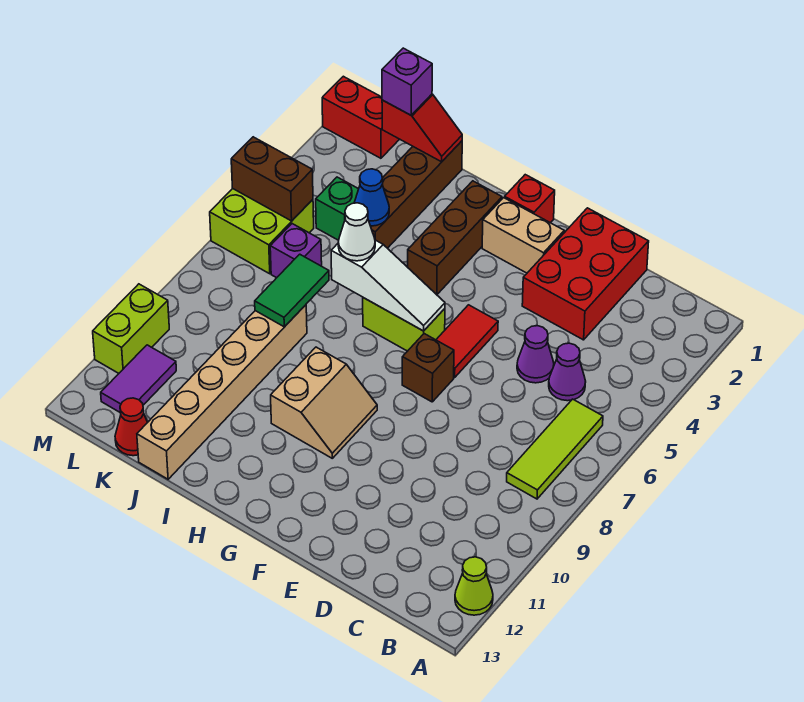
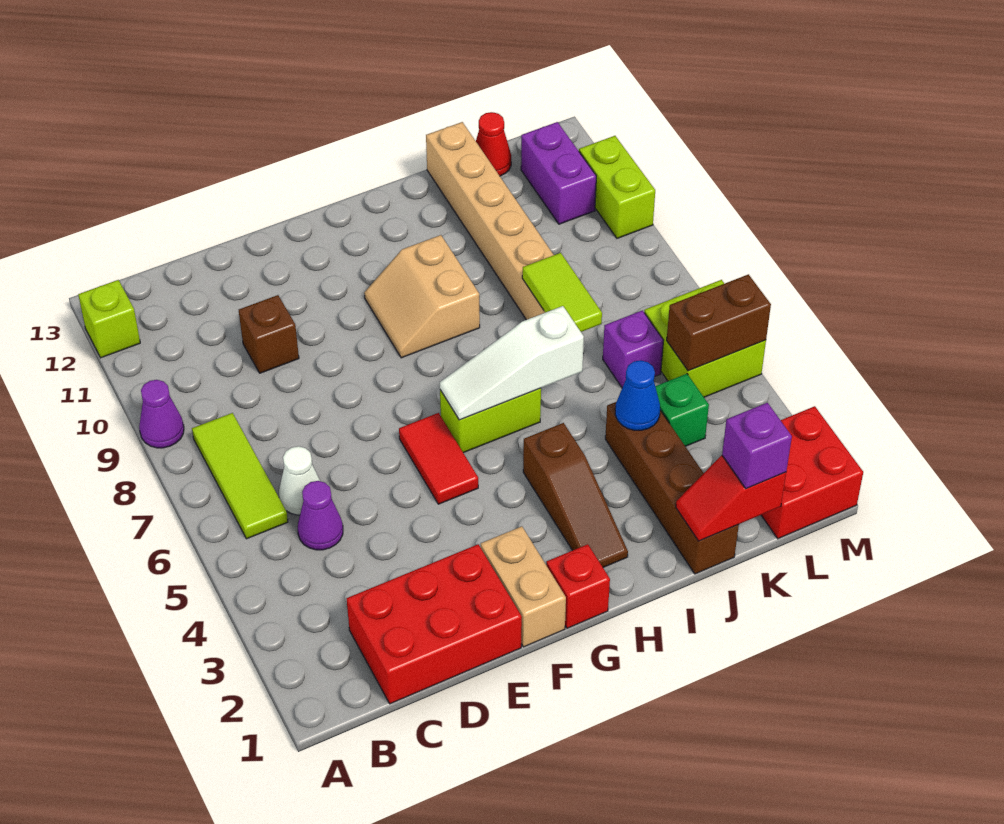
lime 1x1 cone [455,557,493,615] -> lime 1x1 brick [78,280,140,358]
red 2x3 brick [522,208,649,340] -> red 2x3 brick turned to [347,544,522,704]
purple 1x1 cone [517,326,554,383] -> purple 1x1 cone moved to [139,380,184,448]
tan 1x2 brick [482,198,564,273] -> tan 1x2 brick turned to [481,526,566,647]
brown 1x1 brick [402,334,454,402] -> brown 1x1 brick moved to [239,295,299,373]
brown 1x3 brick [408,181,502,295] -> brown 1x3 slope [523,423,628,567]
white 1x1 cone [338,203,375,261] -> white 1x1 cone moved to [279,446,320,515]
green 1x2 tile [255,254,329,327] -> lime 1x2 tile [522,253,602,332]
red 1x2 brick [322,76,399,158] -> red 2x2 brick [761,406,863,539]
purple 1x2 tile [101,345,176,413] -> purple 1x2 brick [521,122,596,224]

